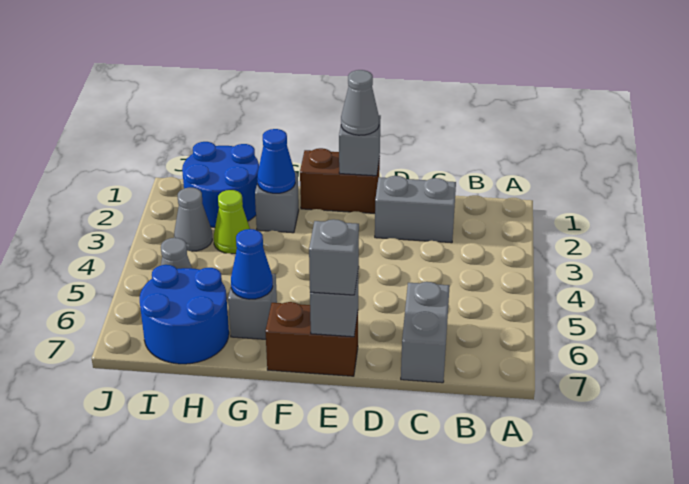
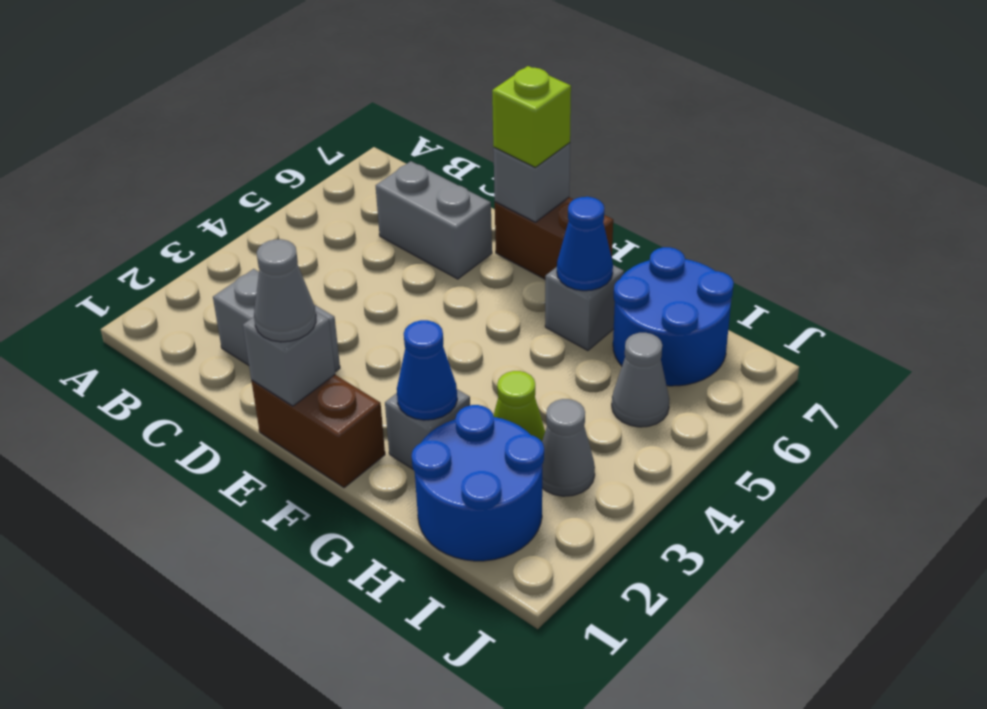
grey 1x2 brick [401,282,450,383] -> grey 1x2 brick turned to [376,161,492,279]
grey 1x1 brick [309,219,359,295] -> lime 1x1 brick [492,66,571,167]

